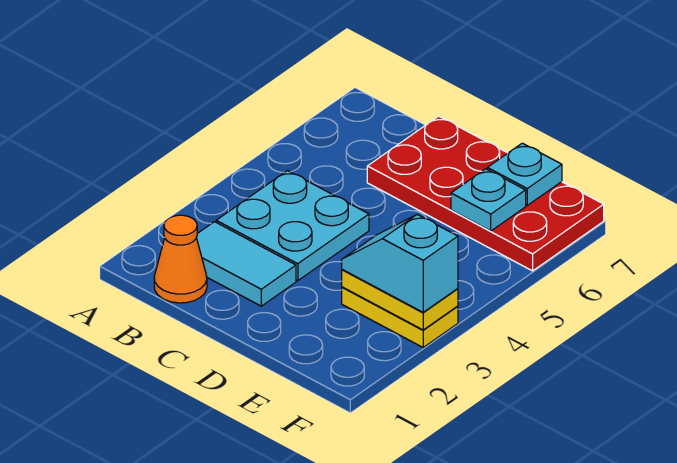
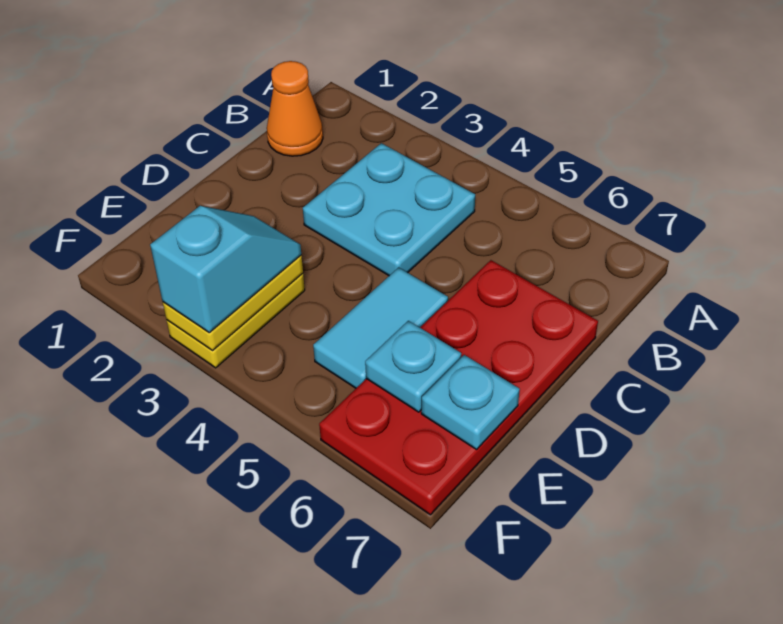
cyan 1x2 tile [196,222,296,306] -> cyan 1x2 tile moved to [313,268,448,388]

